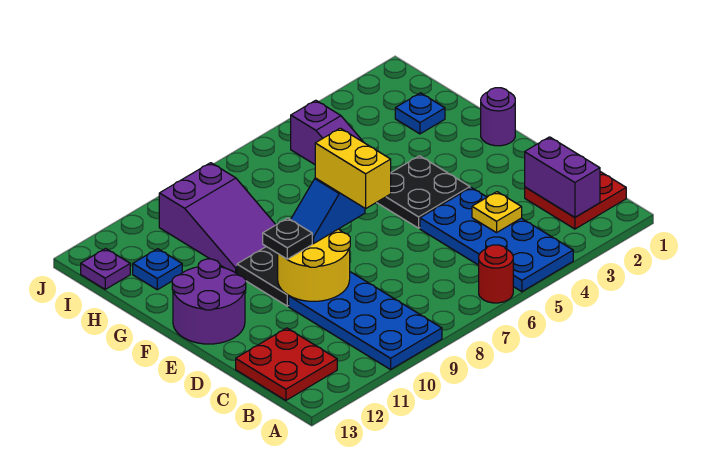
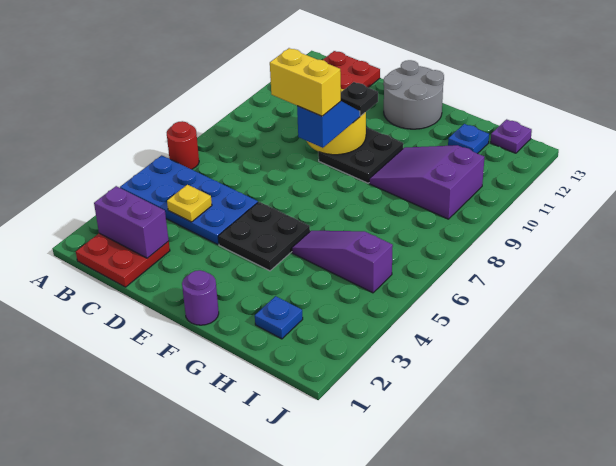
blue 2x4 plate [289,272,442,370] -> none
purple 2x2 round brick [172,259,246,344] -> grey 2x2 round brick [383,60,444,129]

